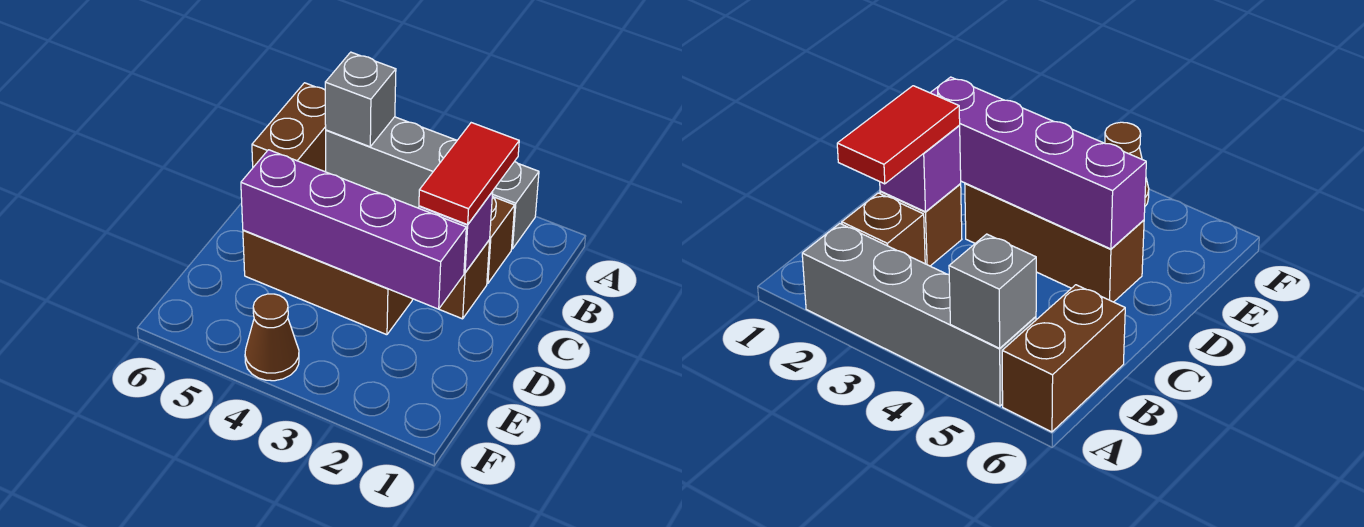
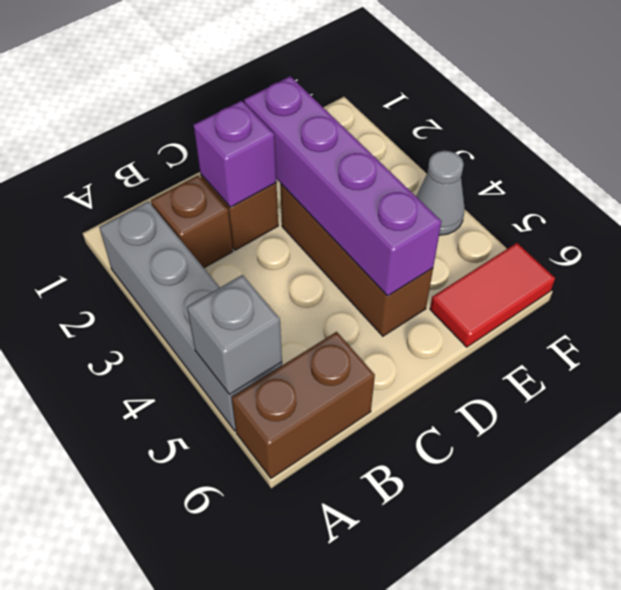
red 1x2 tile [419,123,519,225] -> red 1x2 tile moved to [430,243,555,347]
brown 1x1 cone [245,294,299,381] -> grey 1x1 cone [416,151,465,235]

